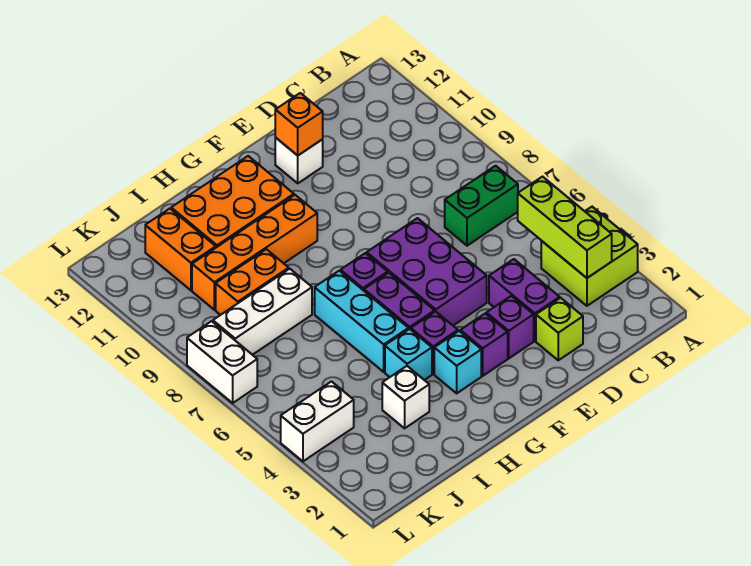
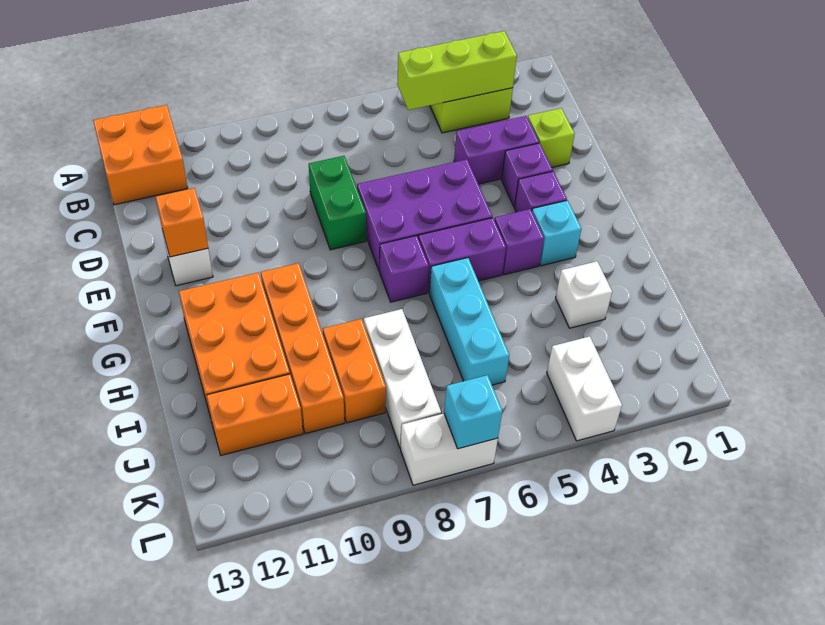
none -> orange 2x2 brick [93,105,188,205]
green 1x2 brick [445,166,518,246] -> green 1x2 brick moved to [309,156,366,250]
cyan 1x1 brick [385,329,432,380] -> cyan 1x1 brick moved to [444,375,502,449]
cyan 1x3 brick [315,271,409,372] -> cyan 1x3 brick turned to [429,258,509,385]

